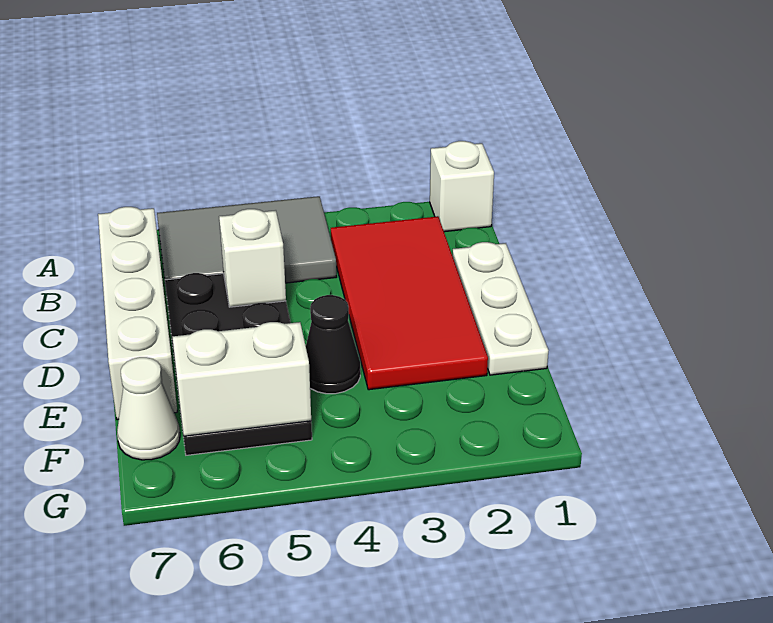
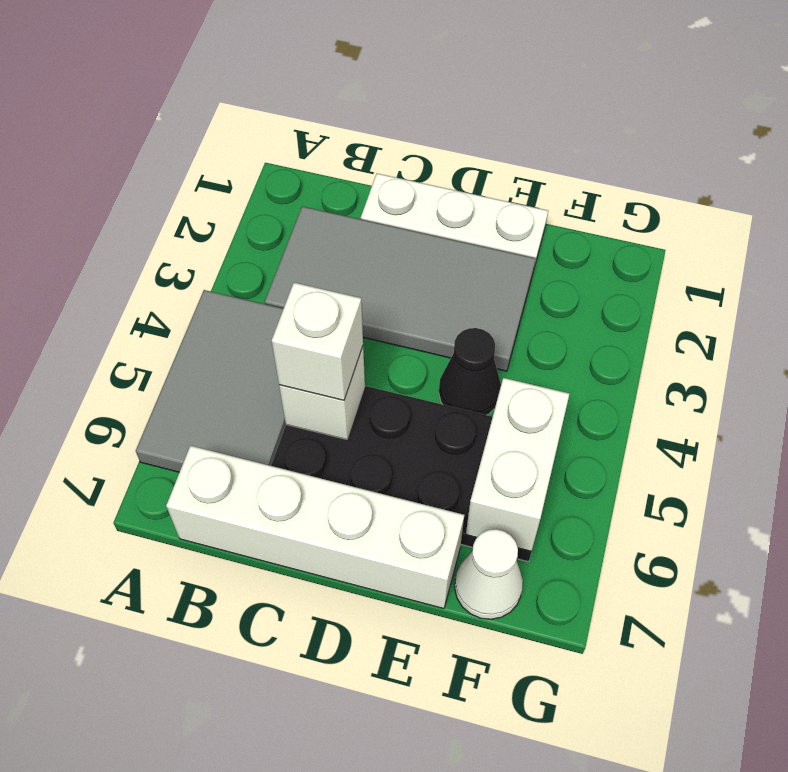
white 1x1 brick [430,141,494,232] -> white 1x1 brick moved to [272,283,363,400]
red 2x4 tile [331,216,488,390] -> grey 2x4 tile [265,206,536,371]

